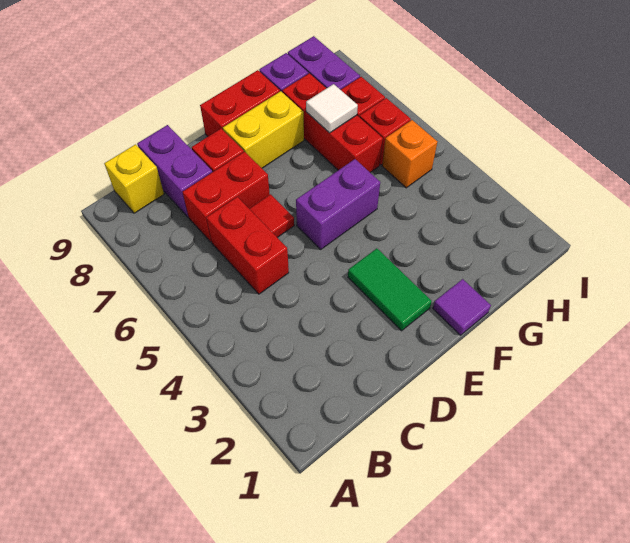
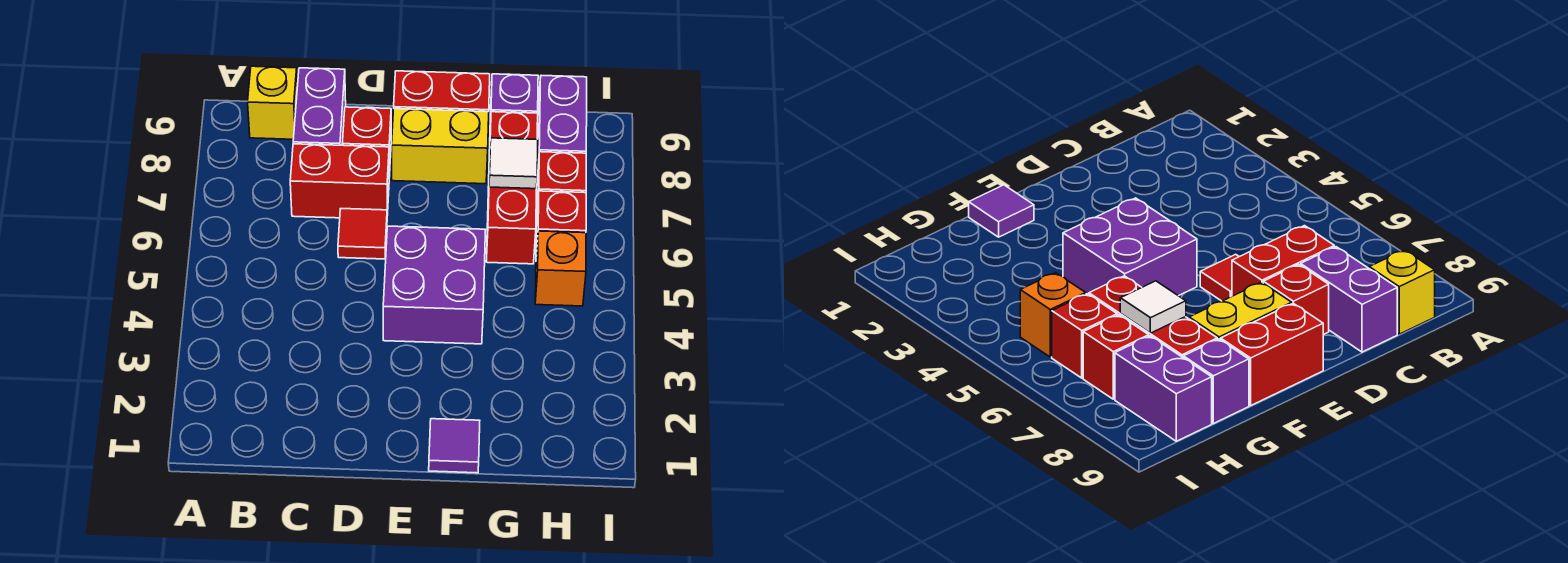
red 1x2 brick [206,197,289,294] -> none
green 1x2 tile [348,248,432,331] -> none
purple 1x2 brick [296,159,380,249] -> purple 2x2 brick [383,226,485,344]

